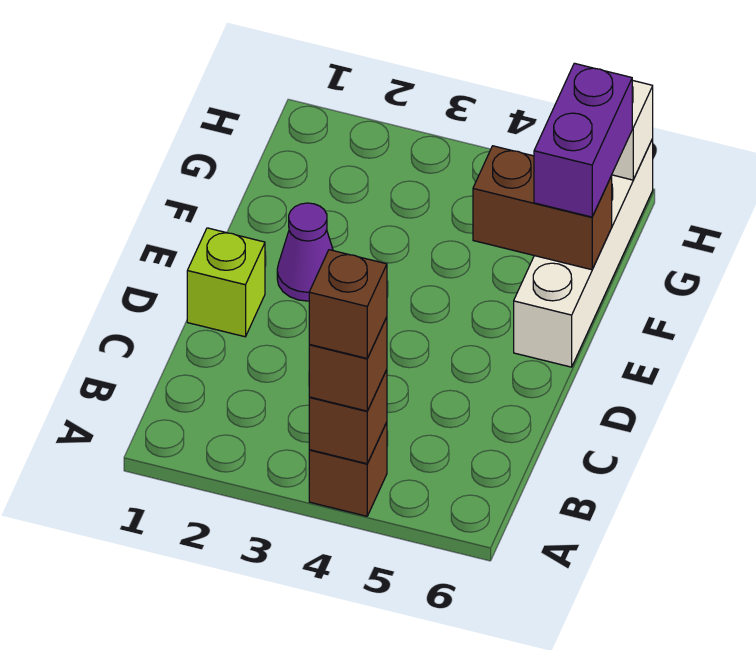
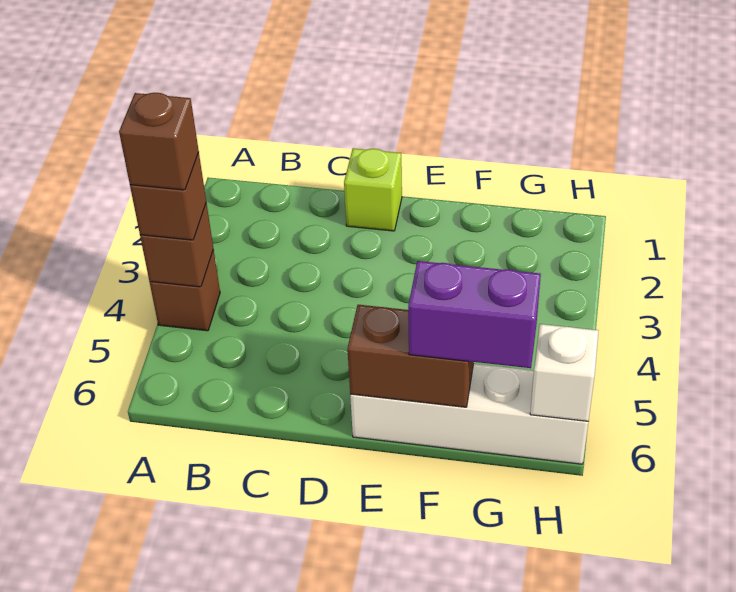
purple 1x1 cone [277,203,333,301] -> none
brown 1x2 brick [473,146,612,270] -> brown 1x2 brick turned to [347,305,474,407]

